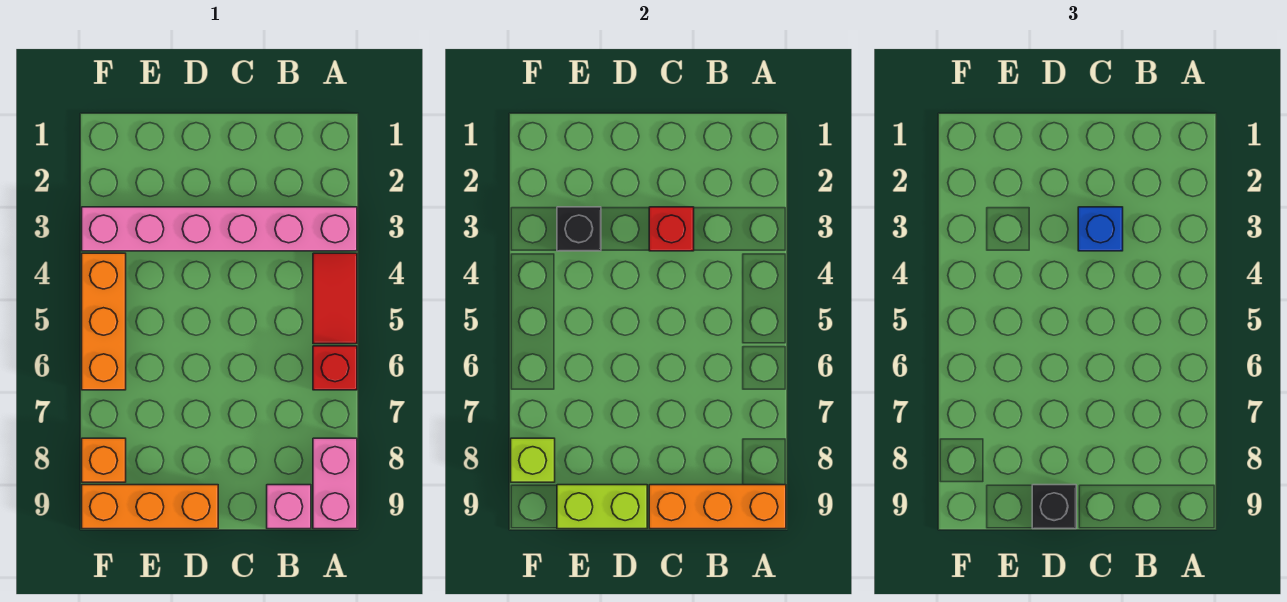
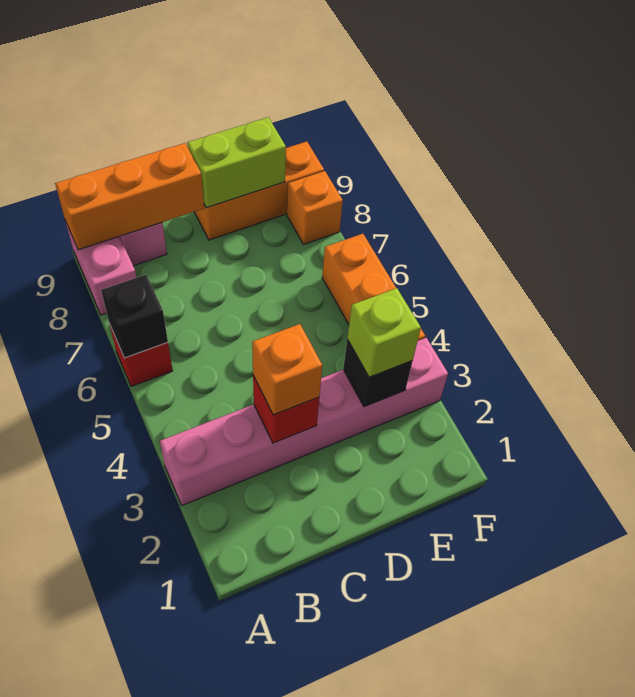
red 1x2 tile [313,253,357,344] -> none
blue 1x1 brick [1078,207,1123,251] -> orange 1x1 brick [252,324,322,415]
black 1x1 brick [1032,485,1076,529] -> black 1x1 brick moved to [101,275,168,358]
lime 1x1 brick [511,438,555,482] -> lime 1x1 brick moved to [347,288,421,377]

